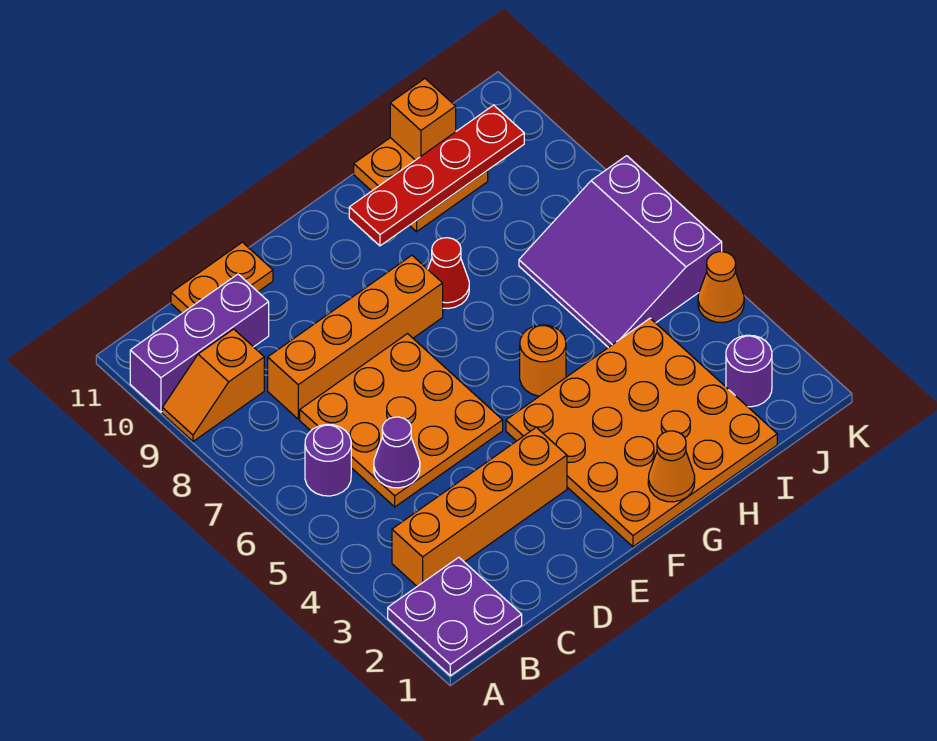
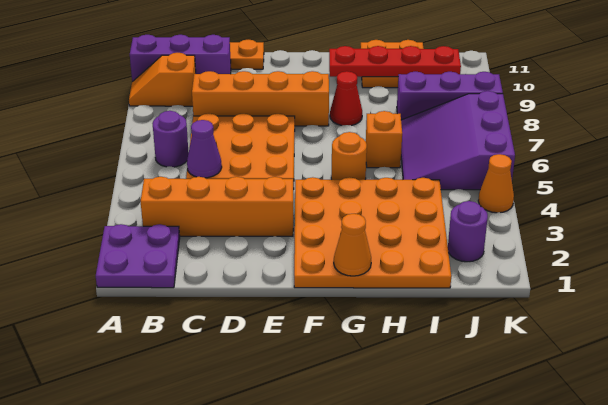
none -> purple 1x3 brick [397,72,503,120]
orange 1x1 brick [390,79,456,160] -> orange 1x1 brick moved to [366,111,402,168]

